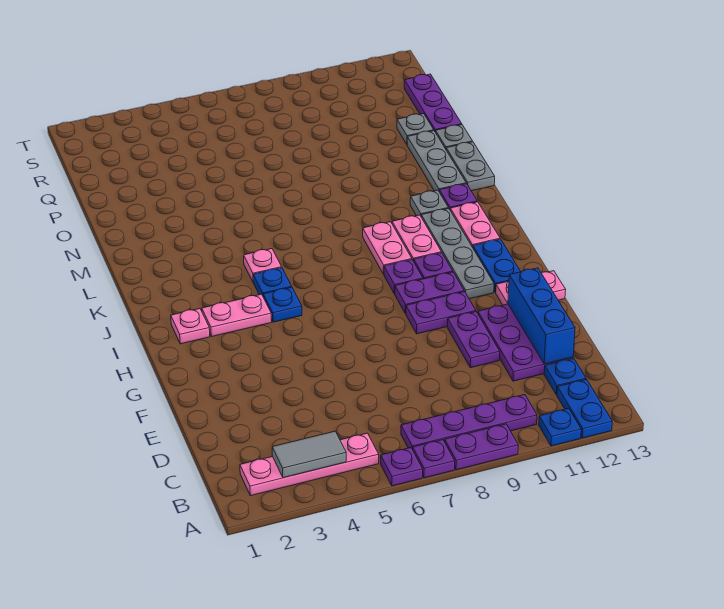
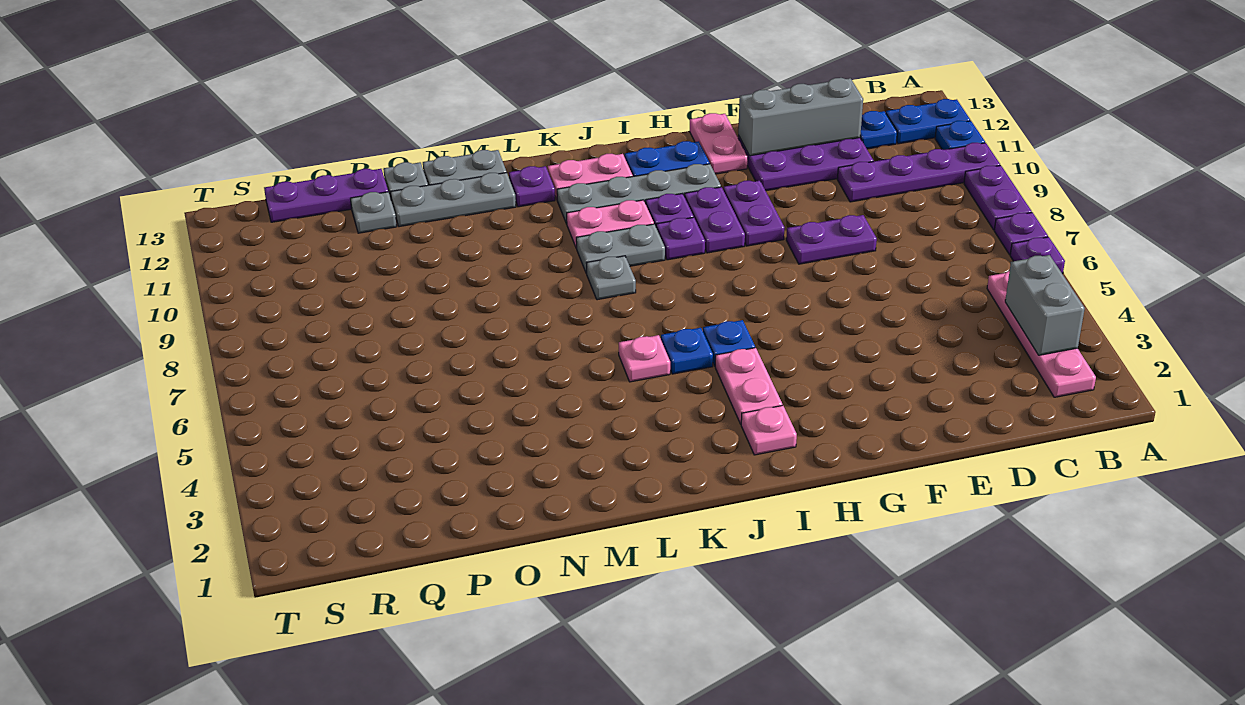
grey 1x2 tile [272,431,346,478] -> grey 1x2 brick [1005,255,1085,355]
purple 1x4 plate [401,395,537,449] -> purple 1x4 plate turned to [837,143,1000,202]
blue 1x3 brick [508,268,575,364] -> grey 1x3 brick [738,78,863,156]
purple 1x2 plate [447,312,500,368] -> purple 1x2 plate moved to [786,215,877,264]
pink 1x2 plate [363,222,412,274] -> grey 1x2 plate [576,224,665,273]
grey 1x1 plate [410,190,448,216] -> grey 1x1 plate moved to [586,256,636,300]

